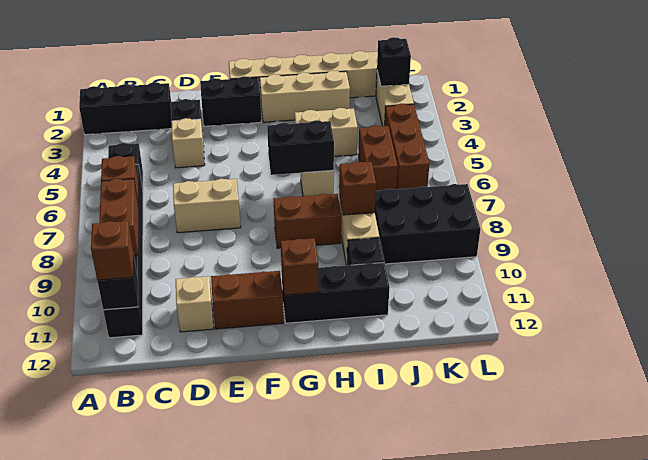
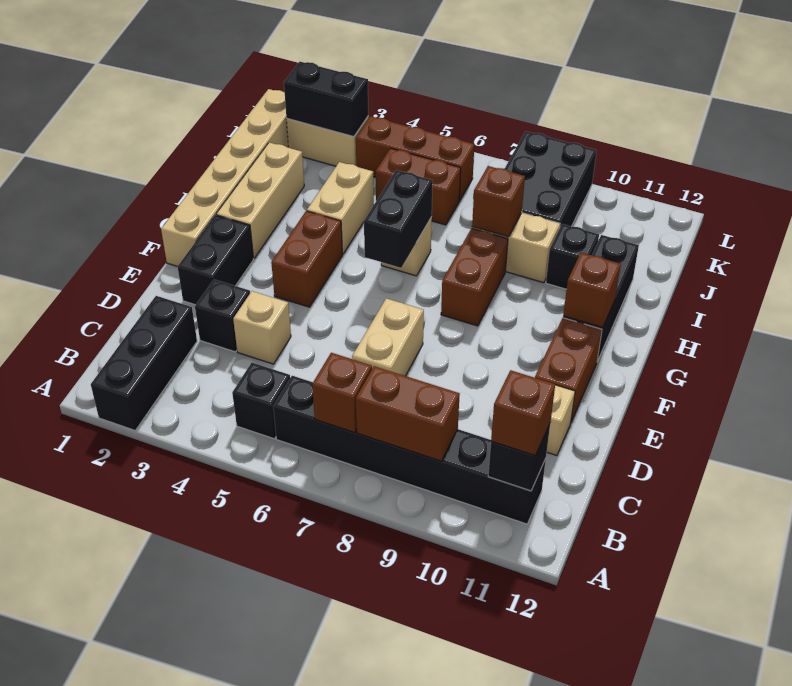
none -> brown 1x2 brick [271,211,342,307]
black 1x1 brick [377,37,411,86] -> black 1x2 brick [284,62,368,137]

